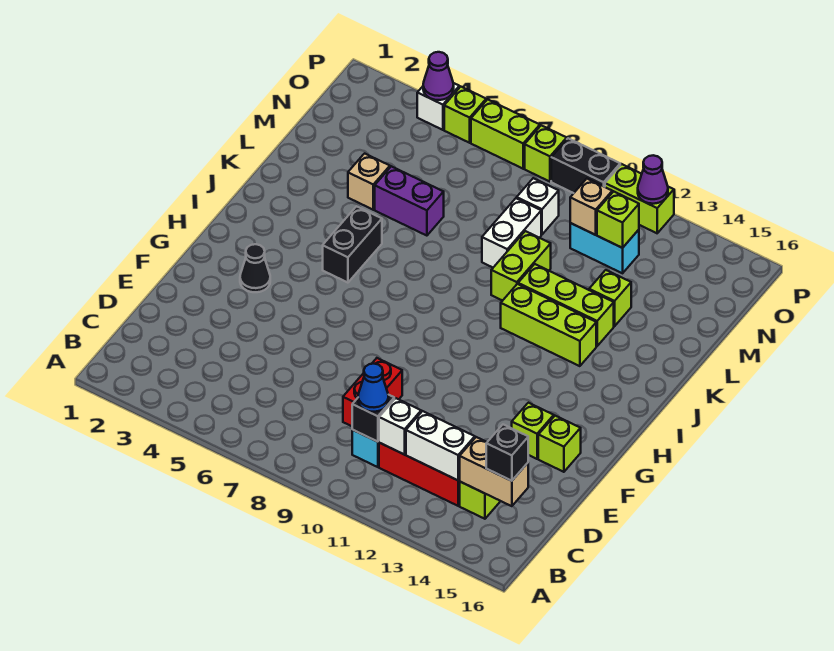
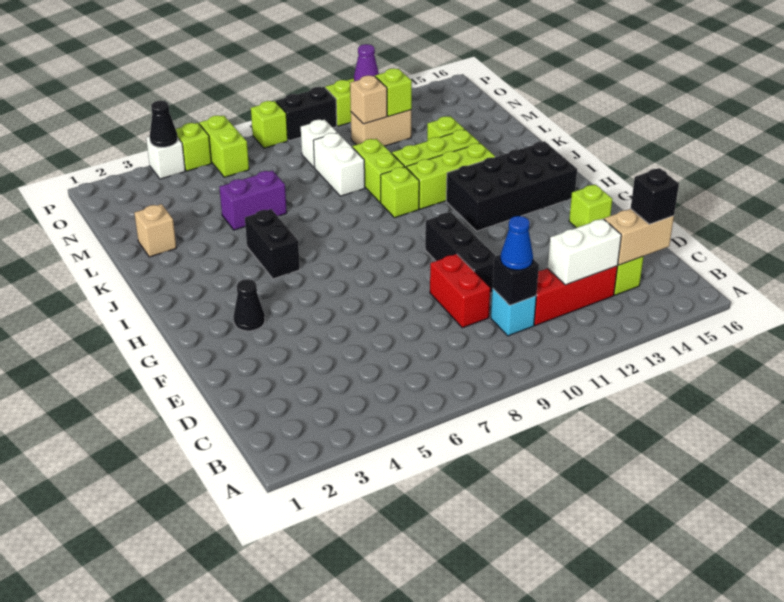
white 1x1 brick [379,398,421,454] -> none
none -> black 1x3 brick [425,212,495,293]
lime 1x1 brick [512,403,554,459] -> lime 1x1 brick moved to [381,167,419,218]
none -> black 2x4 brick [446,141,577,231]
tan 1x1 brick [348,154,390,210] -> tan 1x1 brick moved to [134,204,176,257]
cyan 1x2 brick [570,223,639,273] -> tan 1x2 brick [351,110,411,146]
purple 1x1 cone [423,52,454,100] -> black 1x1 cone [150,101,178,147]
lime 1x2 brick [471,99,540,169] -> lime 1x2 brick turned to [199,115,249,177]

